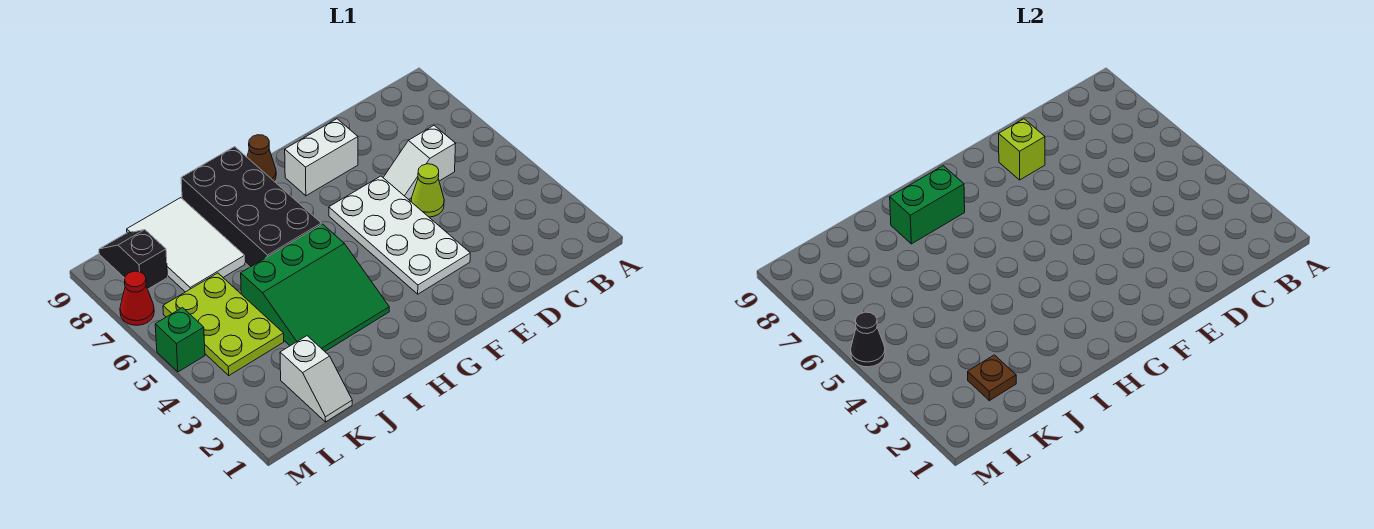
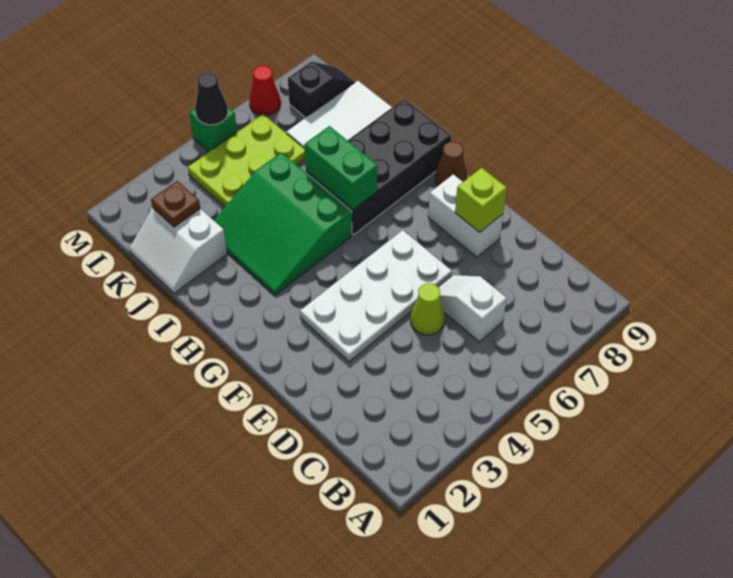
green 1x2 brick [890,166,965,244] -> green 1x2 brick moved to [304,126,378,210]
white 1x2 slope [280,336,352,422] -> white 2x2 slope [129,208,227,293]

